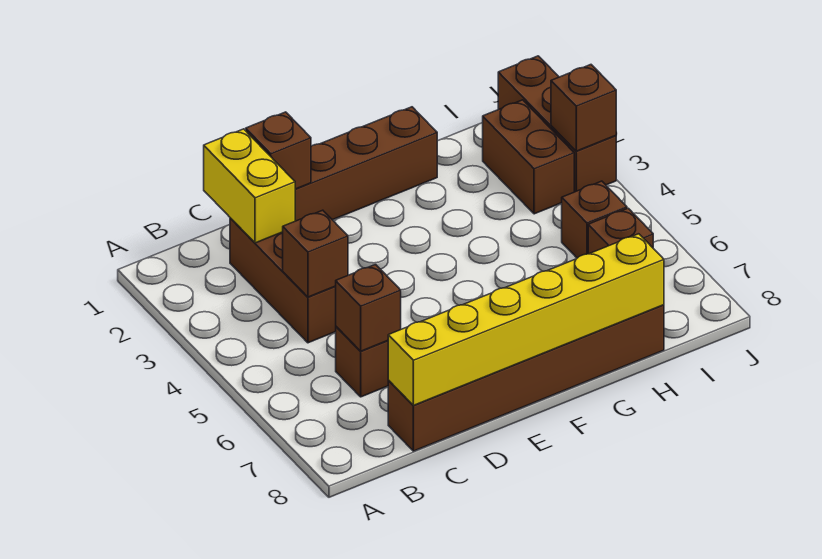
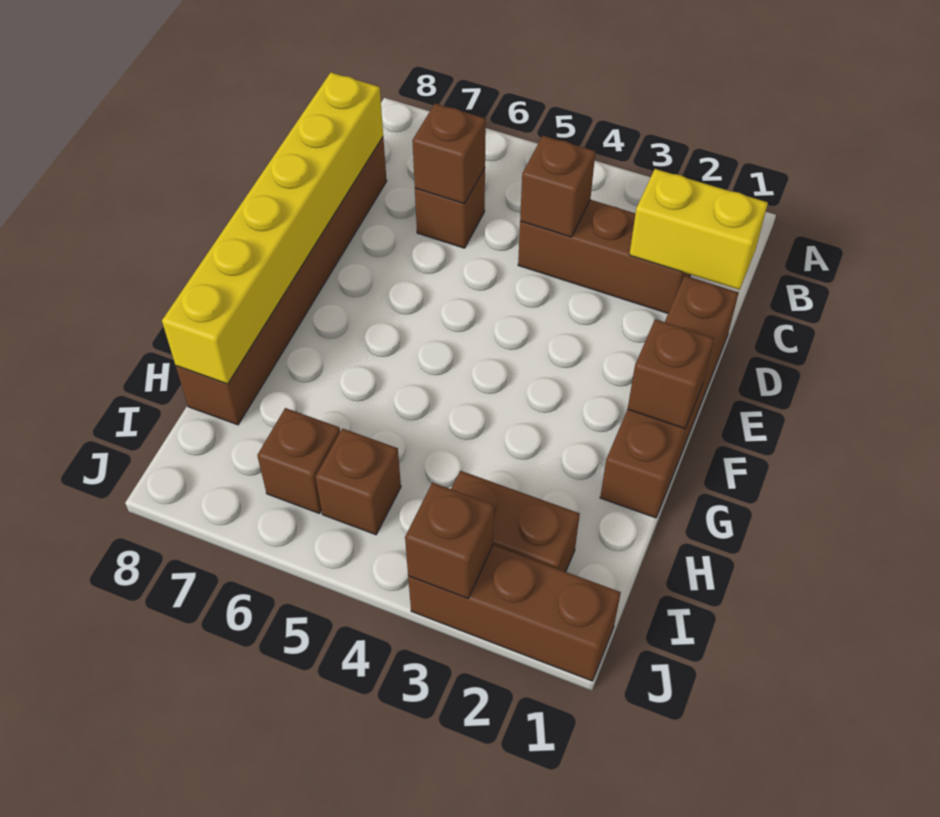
brown 1x1 brick [246,112,311,189] -> brown 1x1 brick moved to [628,319,714,429]

